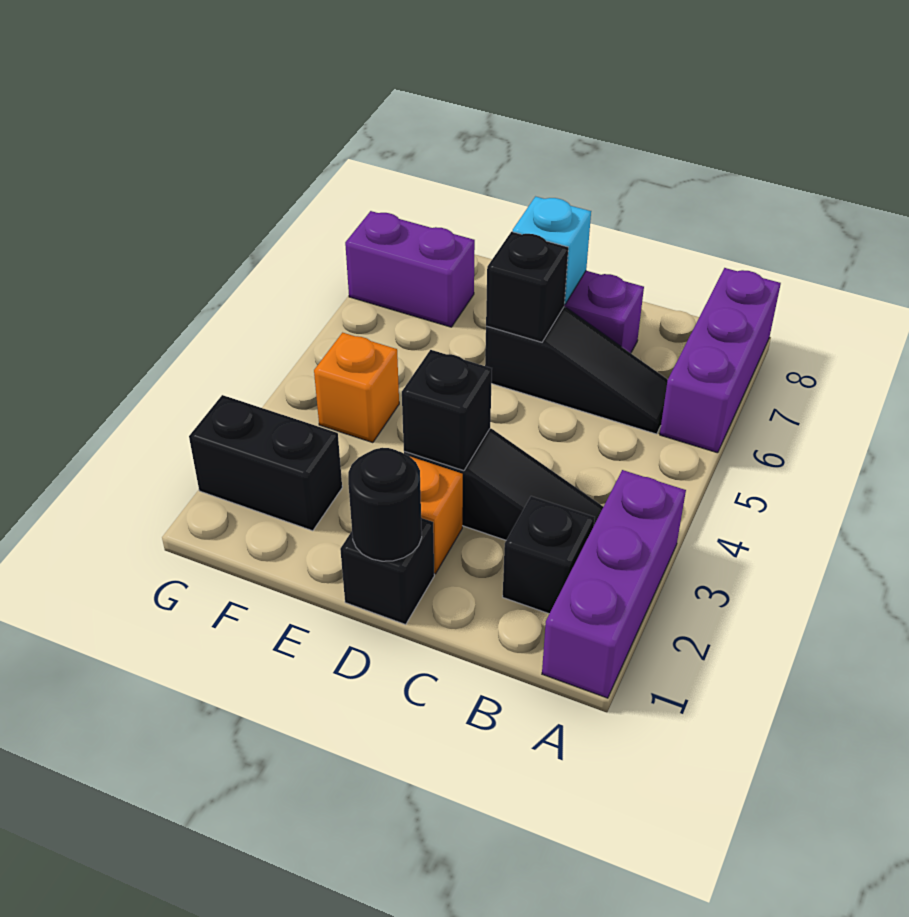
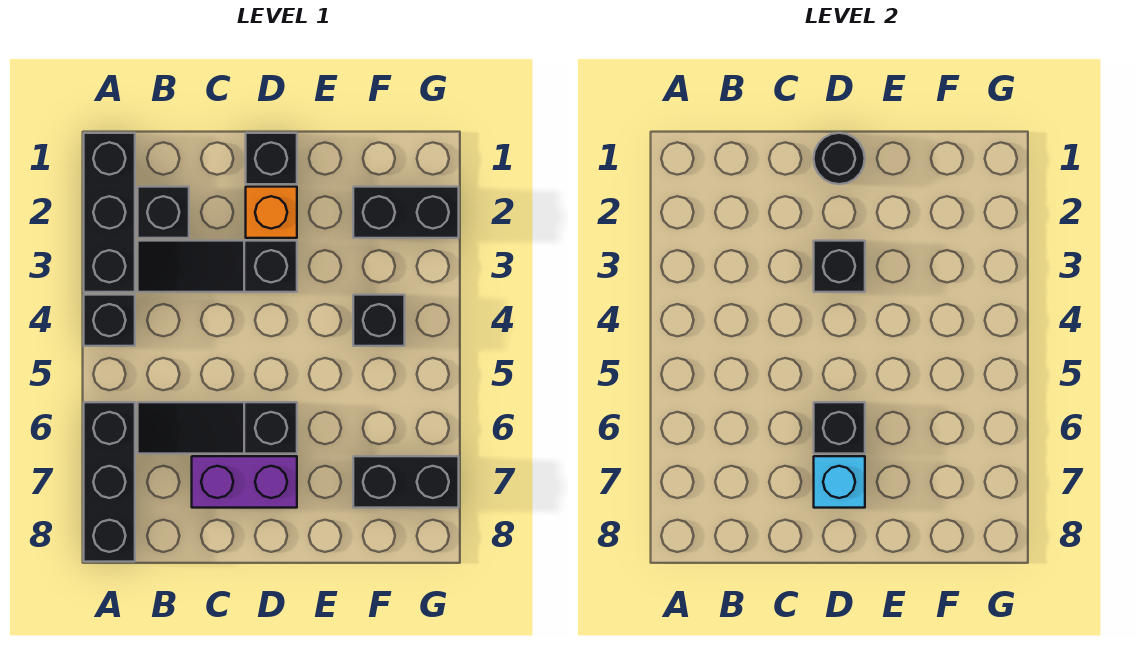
purple 1x3 brick [542,470,686,698] -> black 1x3 brick [84,133,135,292]
none -> black 1x1 brick [84,295,135,346]
purple 1x3 brick [660,268,781,453] -> black 1x3 brick [84,402,135,562]
orange 1x1 brick [314,333,399,443] -> black 1x1 brick [353,295,405,346]
purple 1x2 brick [345,211,475,327] -> black 1x2 brick [353,456,459,508]

